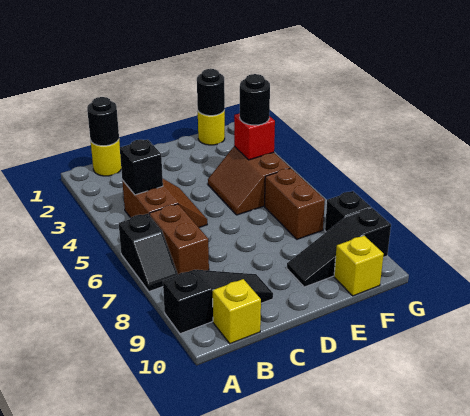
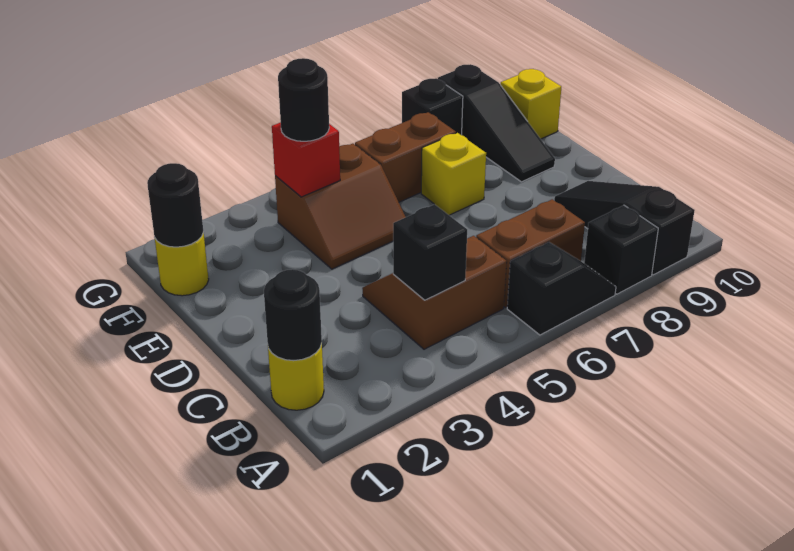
none -> black 1x1 brick [584,205,658,294]
yellow 1x1 brick [213,279,261,344] -> yellow 1x1 brick moved to [421,133,486,215]

